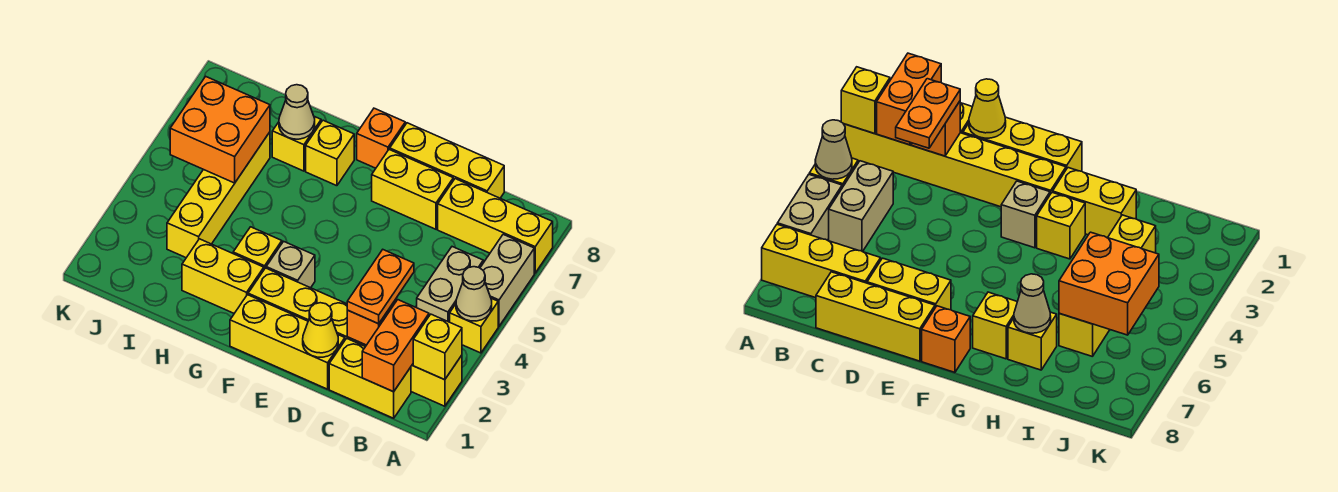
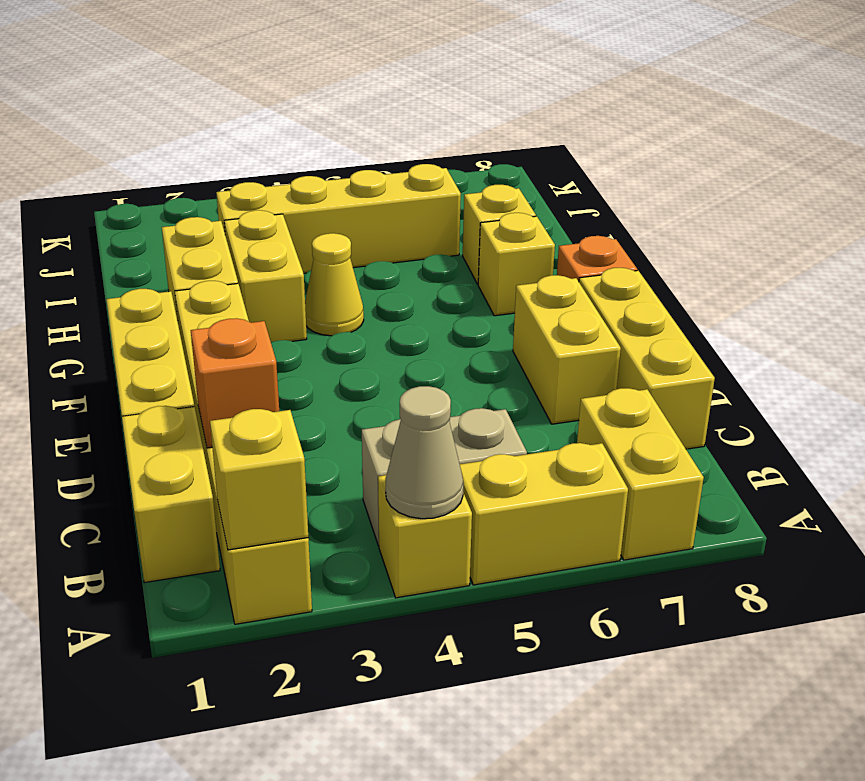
tan 1x2 brick [480,234,534,326] -> yellow 1x2 brick [460,443,628,585]
yellow 1x3 brick [438,179,553,273] -> yellow 1x2 brick [577,388,704,560]
orange 1x2 brick [362,300,429,392] -> none
orange 1x2 plate [347,250,414,324] -> none
yellow 1x1 cone [303,303,338,357] -> yellow 1x1 cone moved to [305,233,364,336]
tan 1x1 brick [266,241,315,288] -> none
yellow 1x1 brick [233,227,282,269] -> yellow 1x2 brick [224,210,307,342]
tan 1x1 cone [279,85,315,139] -> none
orange 2x2 brick [170,76,270,183] -> none

